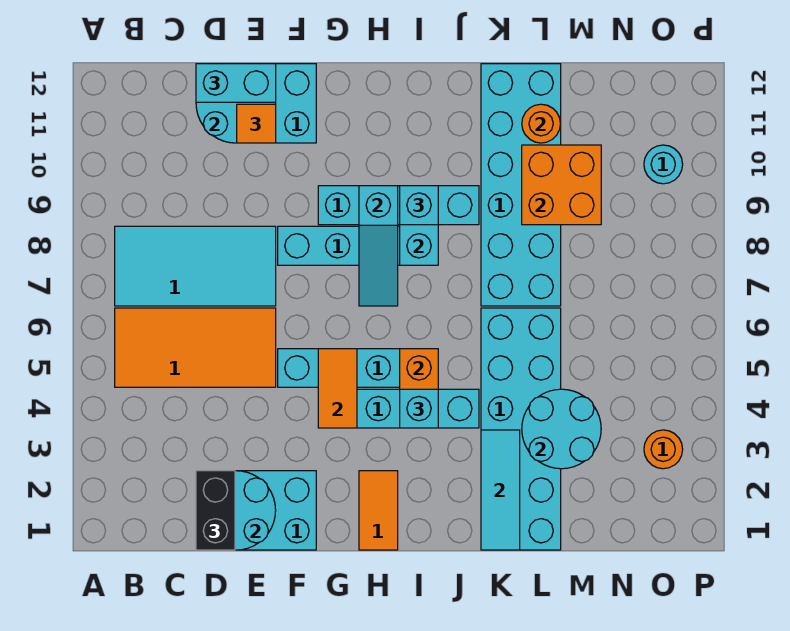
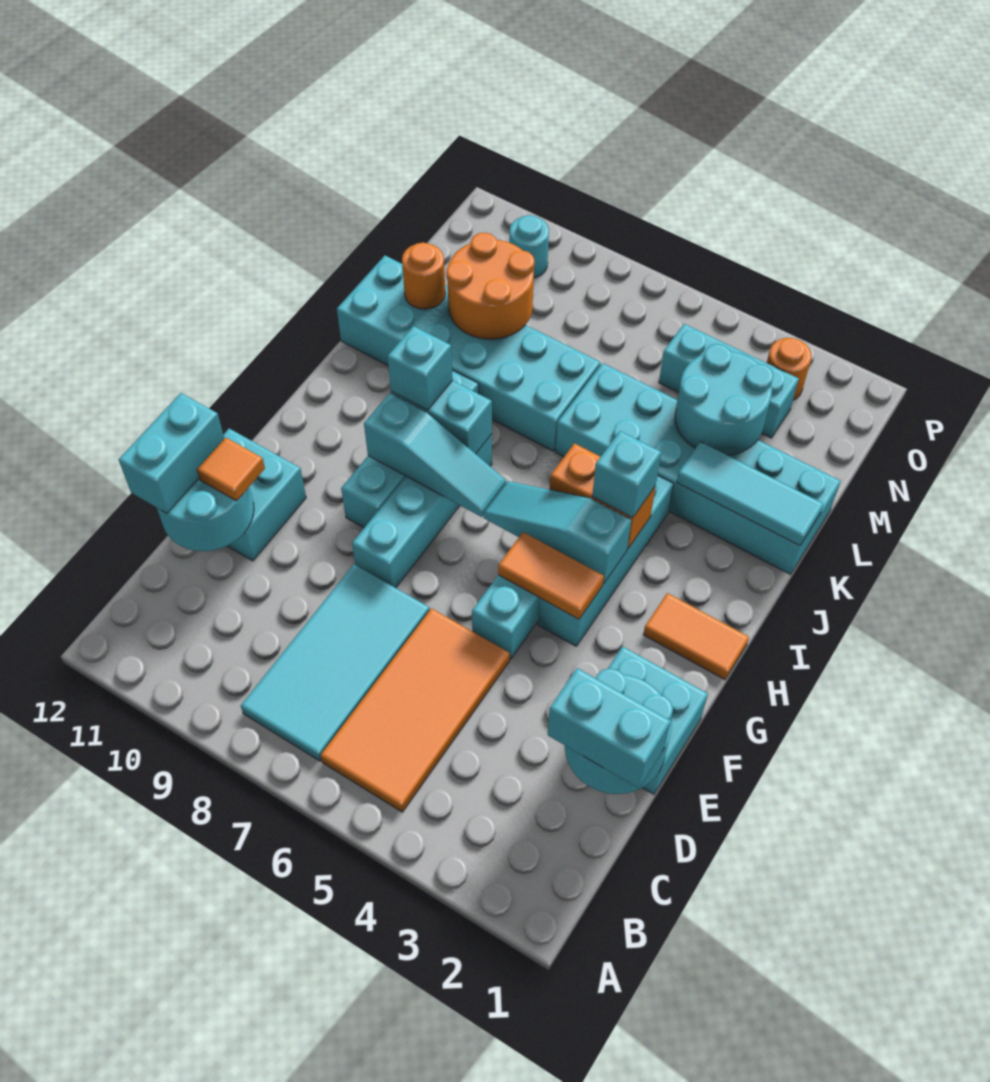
black 1x2 brick [196,471,235,550] -> cyan 1x2 brick [548,668,671,788]
none -> cyan 1x3 slope [484,481,631,583]
orange 2x2 brick [522,145,601,225] -> orange 2x2 round brick [446,233,535,339]
none -> cyan 1x3 brick [659,324,799,438]

